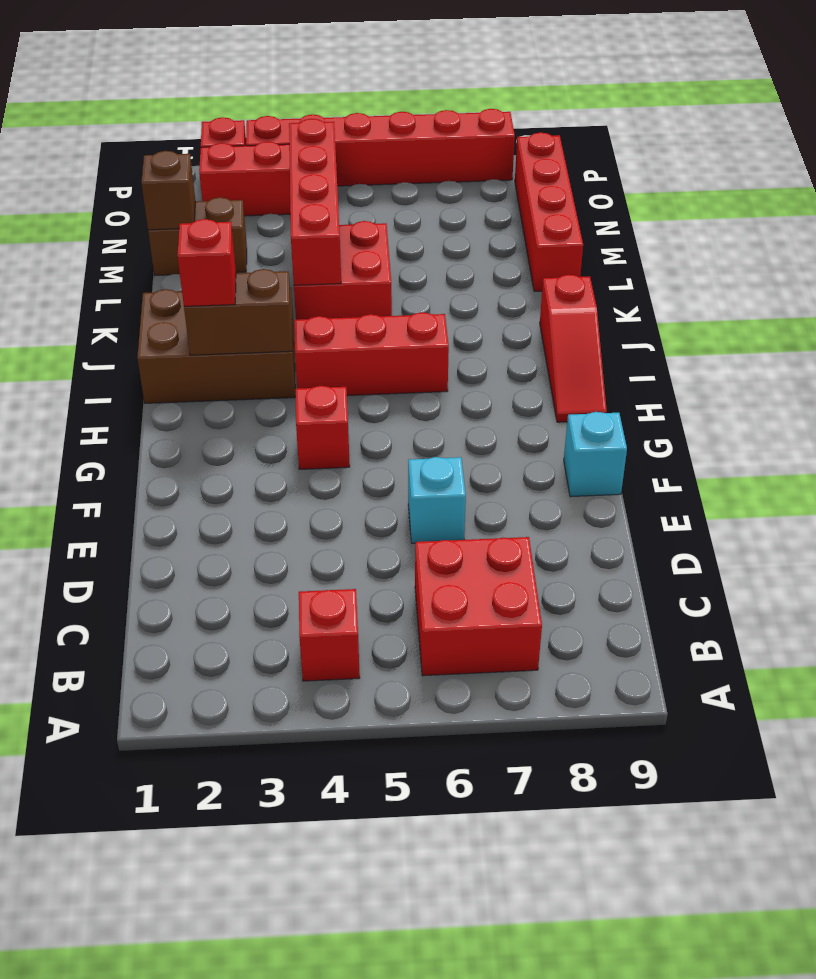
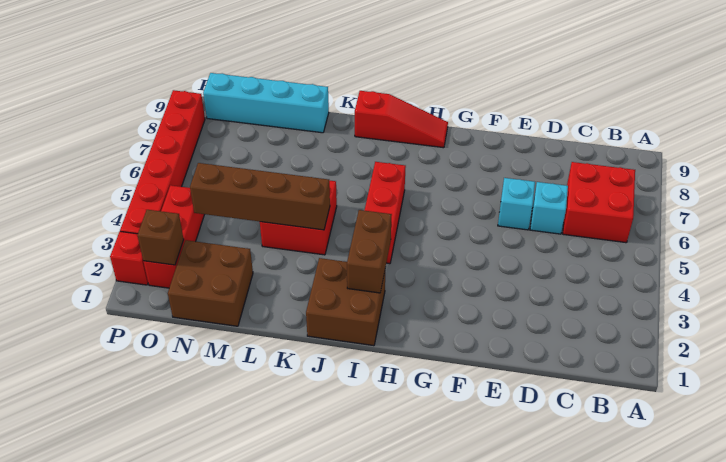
red 1x1 brick [299,589,360,681] -> none
cyan 1x1 brick [564,412,627,497] -> cyan 1x1 brick moved to [530,182,568,234]
red 1x1 brick [295,386,350,469] -> none
brown 2x3 brick [137,287,295,403] -> brown 2x2 brick [306,258,386,346]
red 1x1 brick [177,219,236,306] -> none
red 1x4 brick [289,119,341,285] -> brown 1x4 brick [190,163,330,230]
red 1x4 brick [515,132,583,291] -> cyan 1x4 brick [203,73,329,133]
brown 1x2 brick [148,197,247,276] -> brown 2x2 brick [168,240,253,326]
brown 1x1 brick [141,151,195,230] -> brown 1x1 brick moved to [137,210,184,265]

